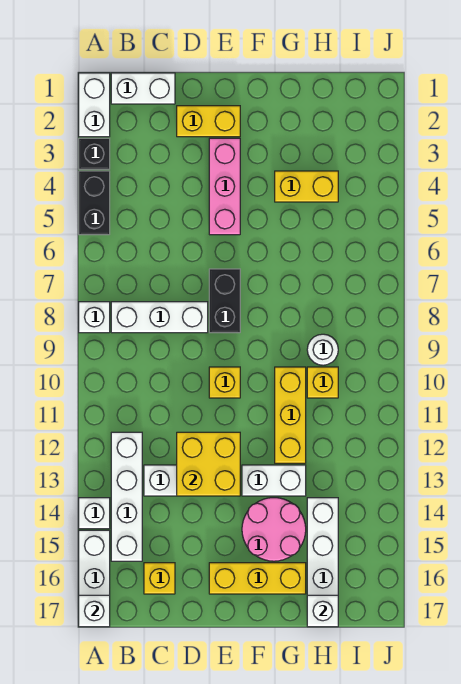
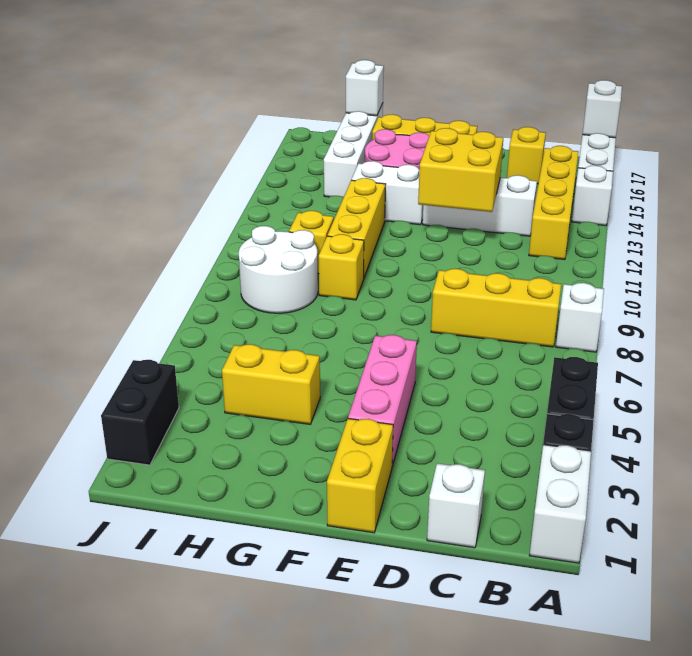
white 1x2 brick [111,73,175,104] -> white 1x1 brick [427,463,485,548]
white 1x3 brick [111,302,208,333] -> yellow 1x3 brick [431,269,561,347]
white 1x4 brick [111,432,142,561] -> yellow 1x4 brick [529,146,578,260]
yellow 1x2 brick [177,106,240,137] -> yellow 1x2 brick turned to [327,419,393,533]
black 1x2 brick [209,269,240,333] -> black 1x2 brick moved to [101,360,179,465]
yellow 1x1 brick [209,367,240,398] -> yellow 1x1 brick moved to [319,234,364,300]
white 1x1 round brick [307,334,338,365] -> white 2x2 round brick [239,226,318,313]

